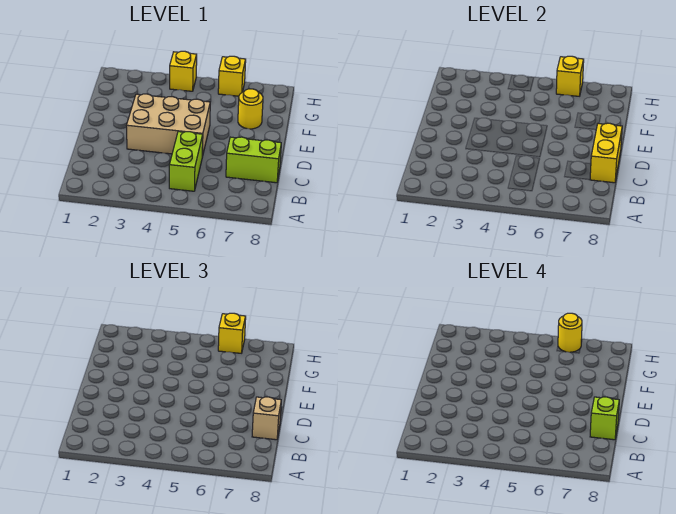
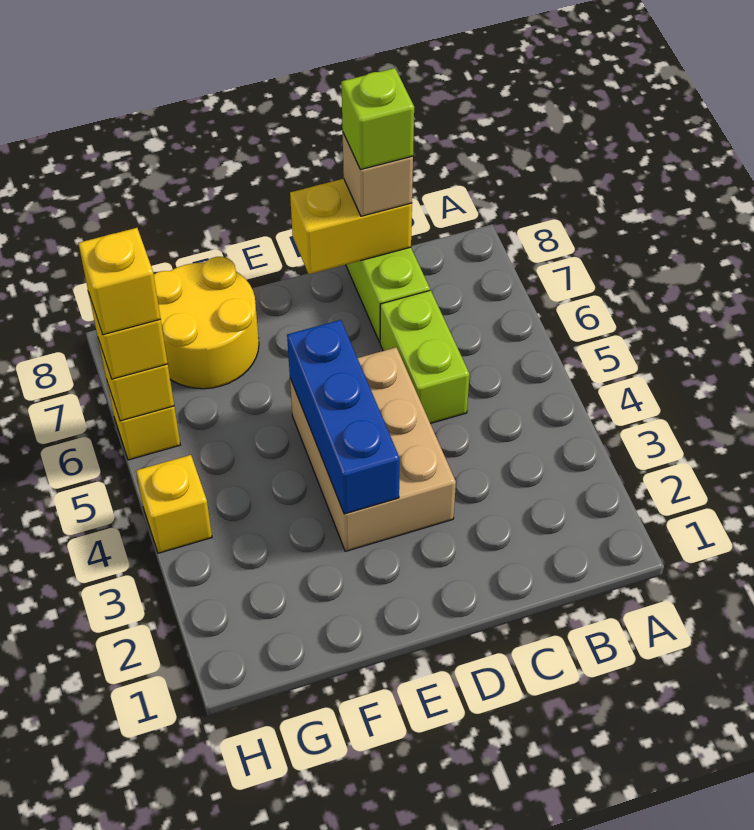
lime 1x2 brick [169,132,203,191] -> lime 1x2 brick turned to [380,290,470,424]
none -> blue 1x3 brick [287,320,400,514]
yellow 1x1 round brick [238,89,263,129] -> yellow 2x2 round brick [154,257,259,389]
yellow 1x1 round brick [558,313,582,352] -> yellow 1x1 brick [78,228,161,335]

